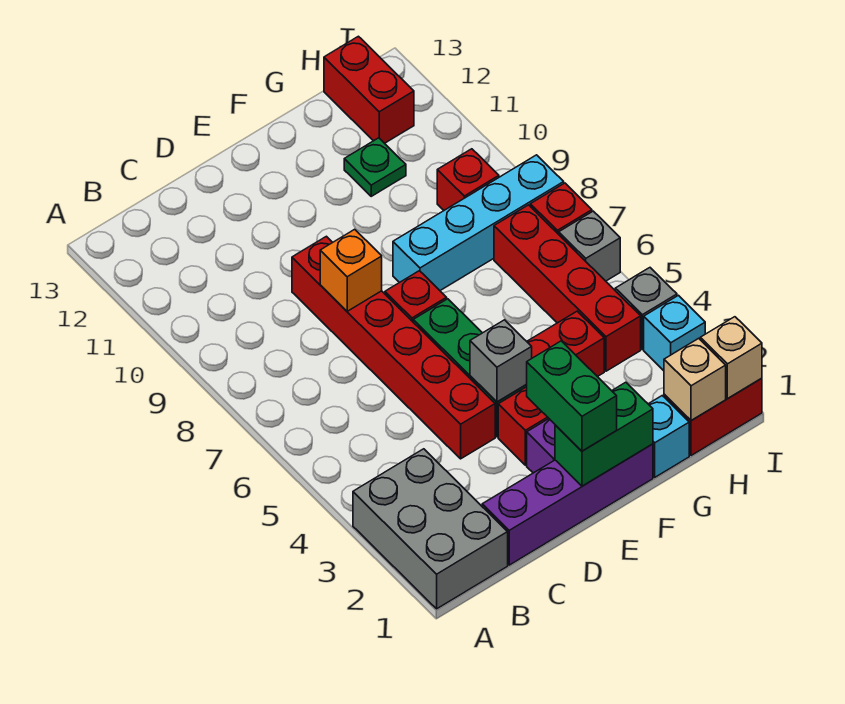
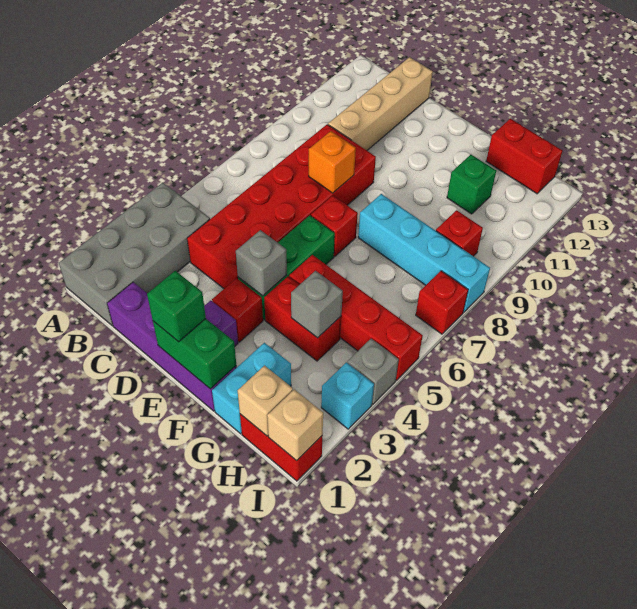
grey 2x3 brick [353,449,508,609] -> grey 2x4 brick [59,183,210,326]
none -> tan 1x4 brick [328,57,433,150]
red 1x6 brick [292,236,495,459] -> red 2x6 brick [187,124,376,289]
green 1x2 brick [527,341,617,451] -> green 1x1 brick [147,271,206,342]
cyan 1x1 brick [649,396,689,477] -> cyan 1x2 brick [212,343,291,434]
green 1x1 plate [344,138,406,196] -> green 1x1 brick [447,155,496,214]
red 1x4 brick [494,205,641,371] -> red 1x4 brick turned to [289,255,423,380]
red 1x2 brick [324,36,414,143] -> red 1x2 brick turned to [486,119,562,194]
grey 1x1 brick [559,211,620,281] -> grey 1x1 brick moved to [291,271,343,338]

